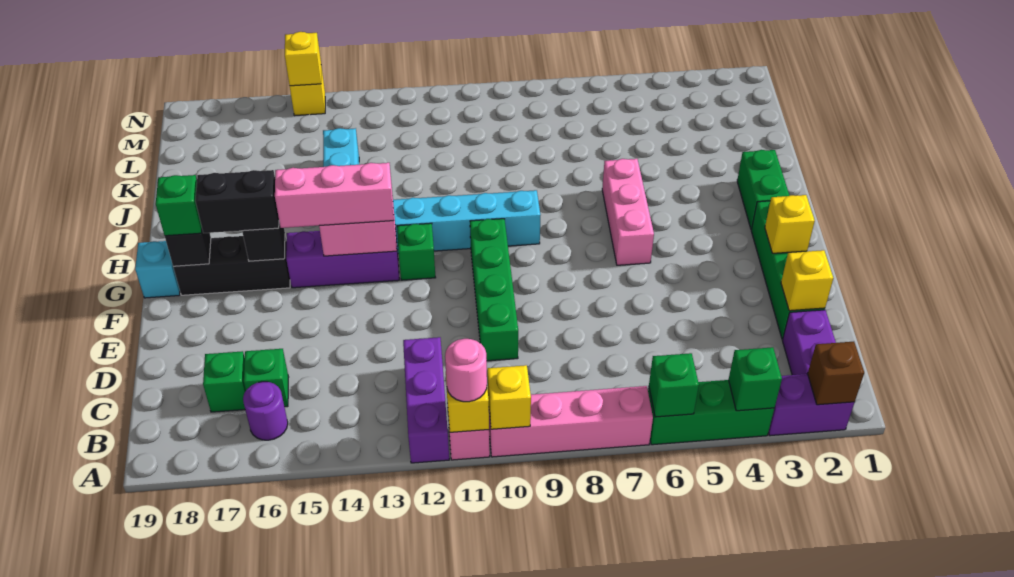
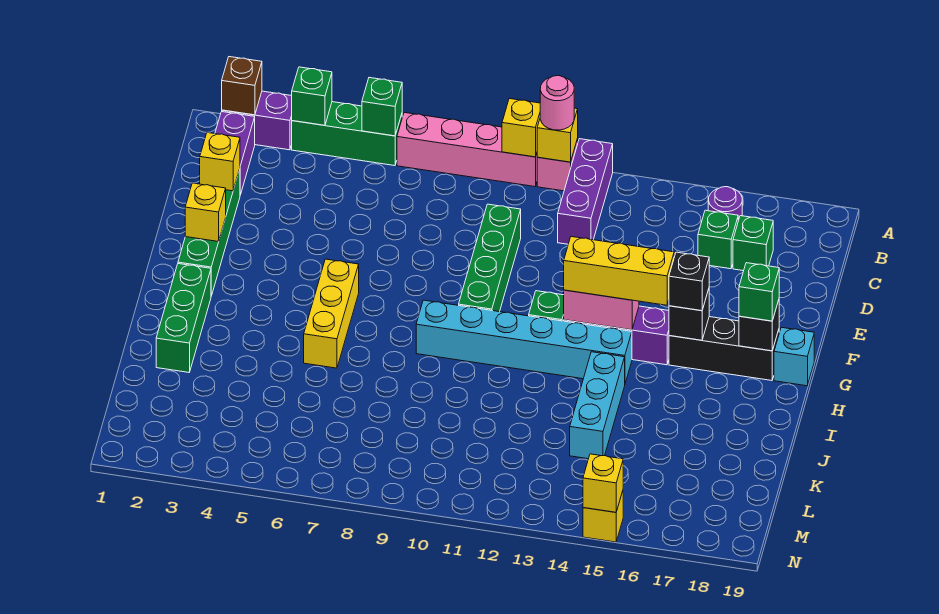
pink 1x3 brick [602,159,654,265] -> yellow 1x3 brick [304,259,359,368]
pink 1x3 brick [275,163,394,228] -> yellow 1x3 brick [564,237,674,305]
black 1x2 brick [195,170,279,233] -> black 1x1 brick [669,252,709,311]
green 1x2 brick [737,150,789,230] -> green 1x3 brick [156,264,211,372]

